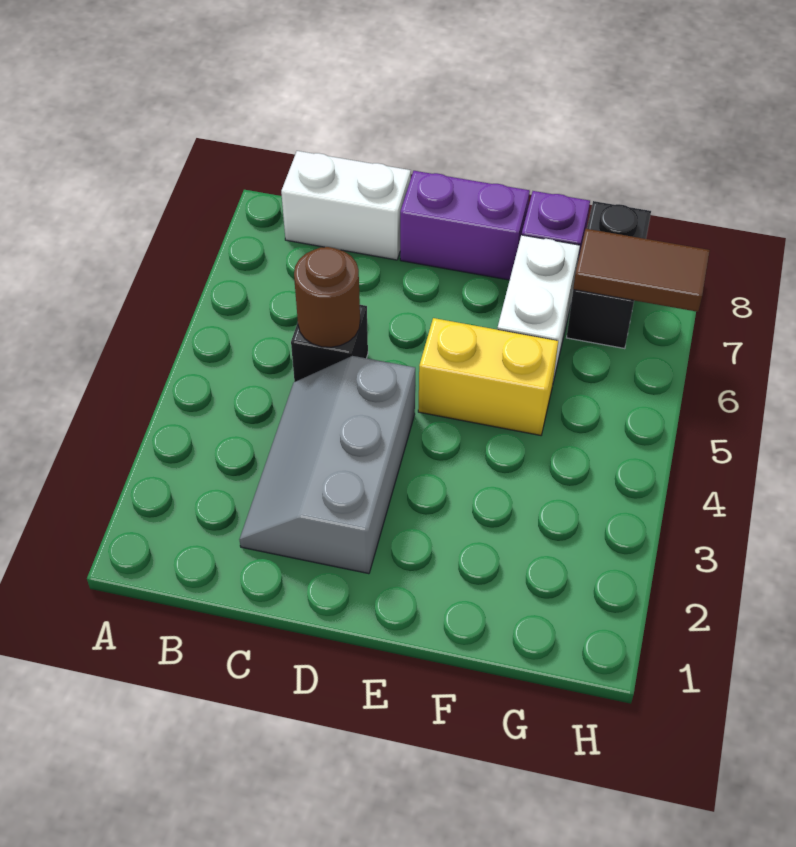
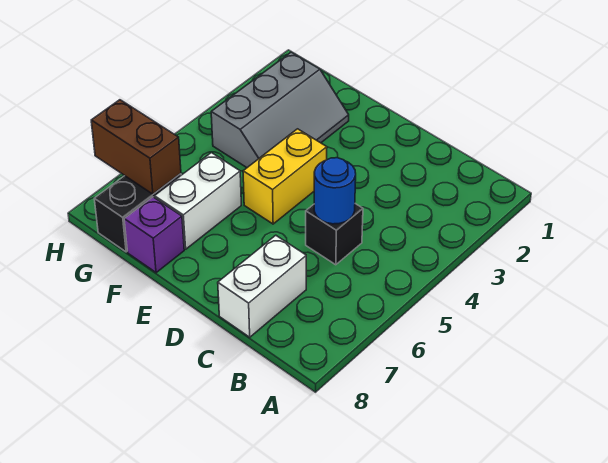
white 1x2 brick [281,151,411,260] -> white 1x2 brick turned to [218,235,306,337]
grey 2x3 slope [239,356,415,574] -> grey 2x3 slope moved to [211,52,349,168]
brown 1x1 round brick [294,247,360,347] -> blue 1x1 round brick [314,158,356,224]
purple 1x2 brick [400,171,530,280] -> none
yellow 1x2 brick [418,318,558,435] -> yellow 1x2 brick turned to [243,129,327,224]
brown 1x2 tile [573,229,710,312] -> brown 1x2 brick [91,100,181,194]

